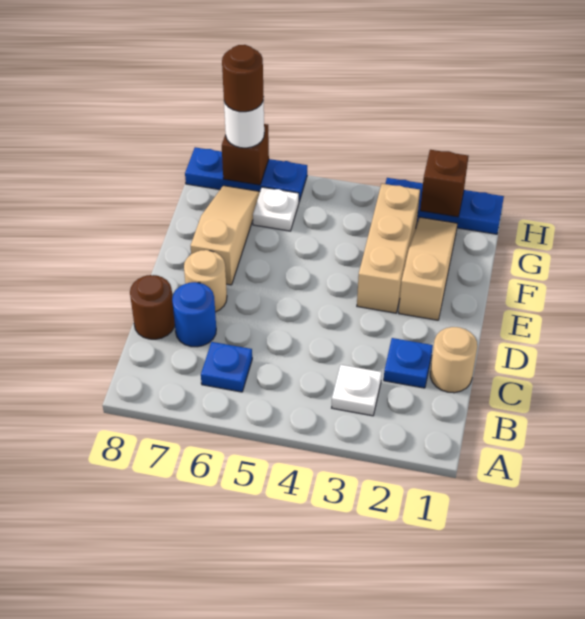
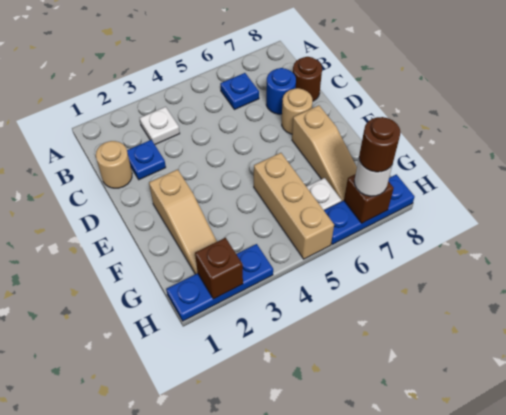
tan 1x3 brick [357,184,420,313] -> tan 1x3 brick moved to [254,153,334,259]

